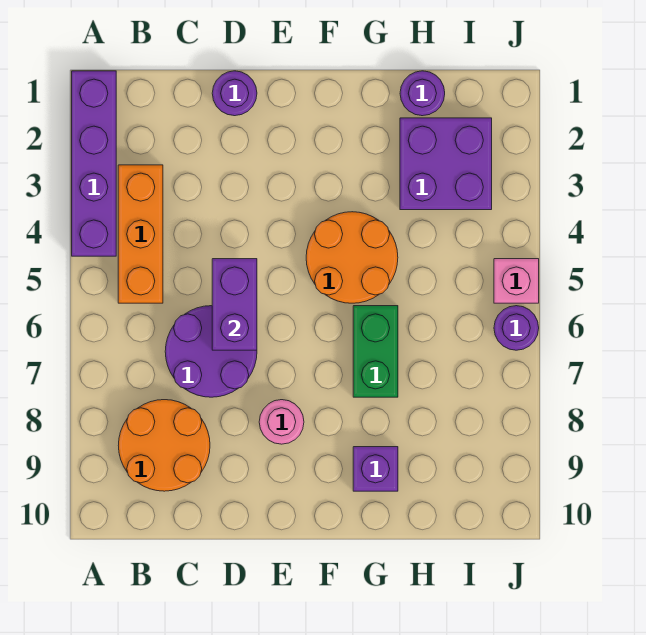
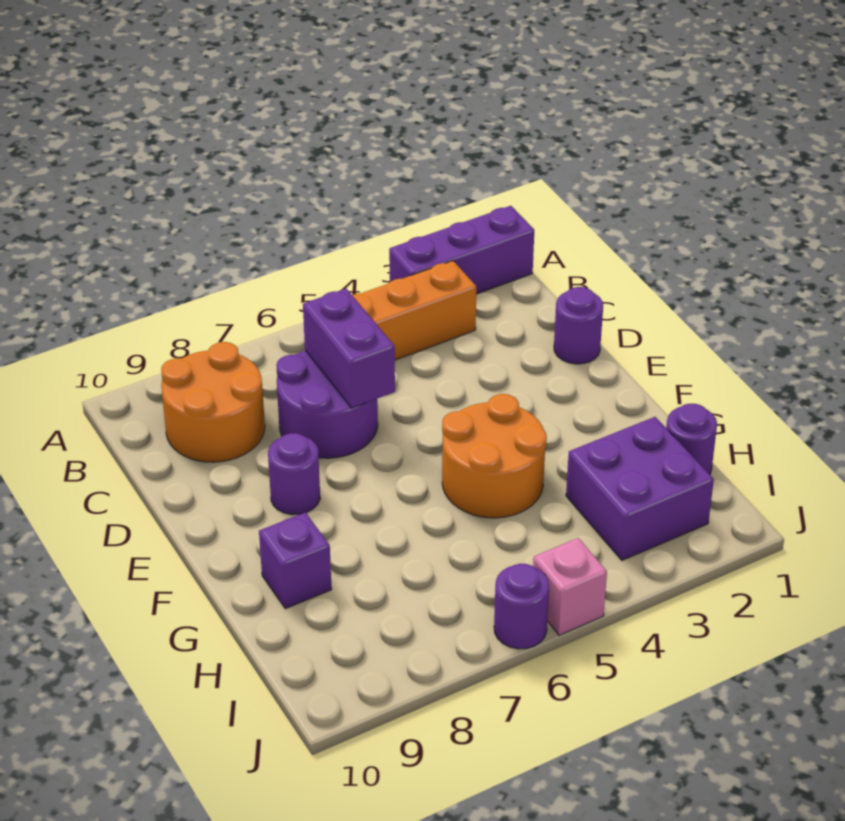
purple 1x4 brick [72,71,116,256] -> purple 1x3 brick [389,206,534,294]
purple 1x2 brick [212,259,257,350] -> purple 1x2 brick turned to [303,289,395,408]
pink 1x1 round brick [259,400,304,444] -> purple 1x1 round brick [268,433,320,515]
green 1x2 brick [353,306,398,397] -> none

